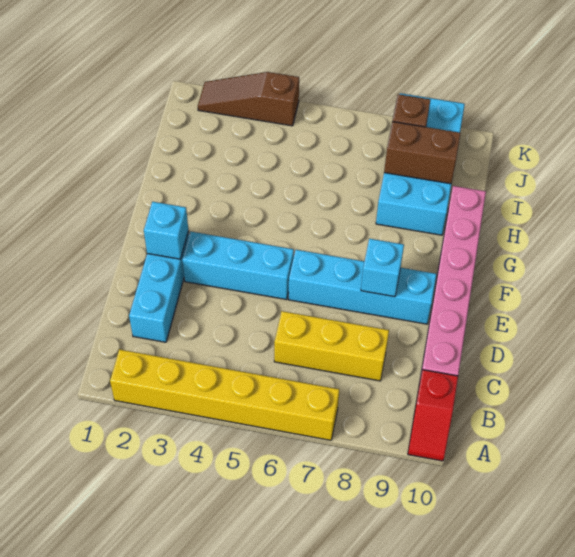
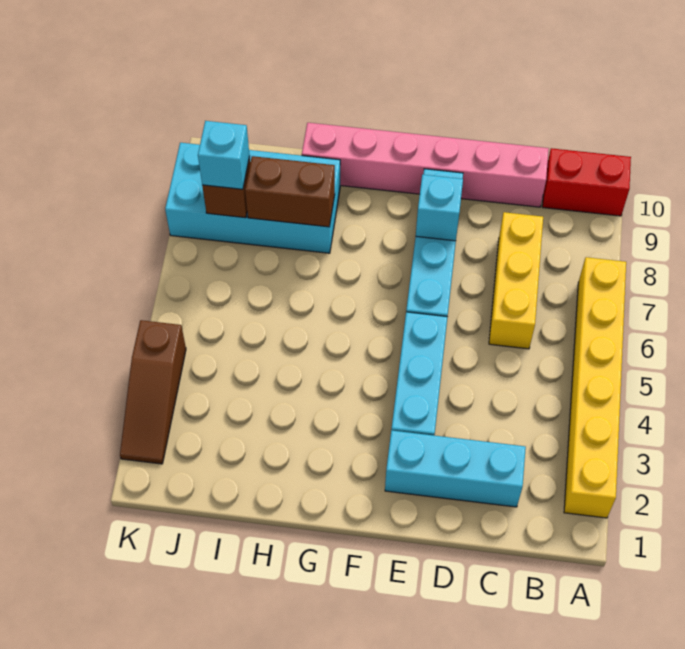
red 1x2 slope [408,370,458,461] -> red 1x2 brick [542,148,631,216]
cyan 1x1 brick [144,202,188,259] -> cyan 1x1 brick moved to [198,121,250,189]
brown 1x2 brick [384,122,461,184] -> brown 1x2 brick turned to [245,156,335,227]

